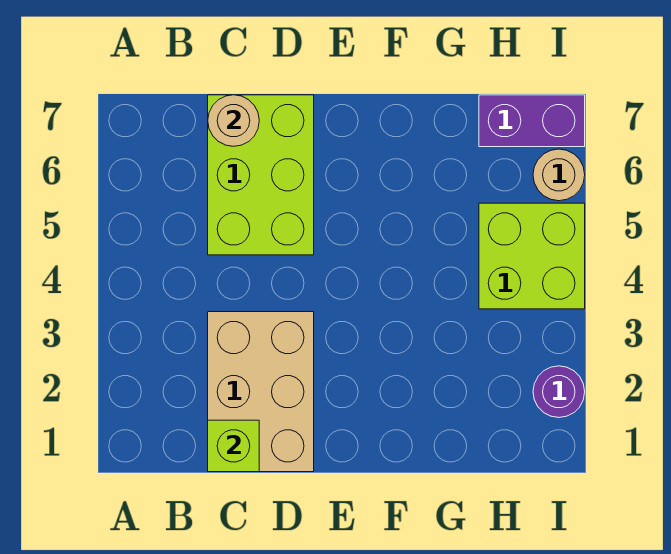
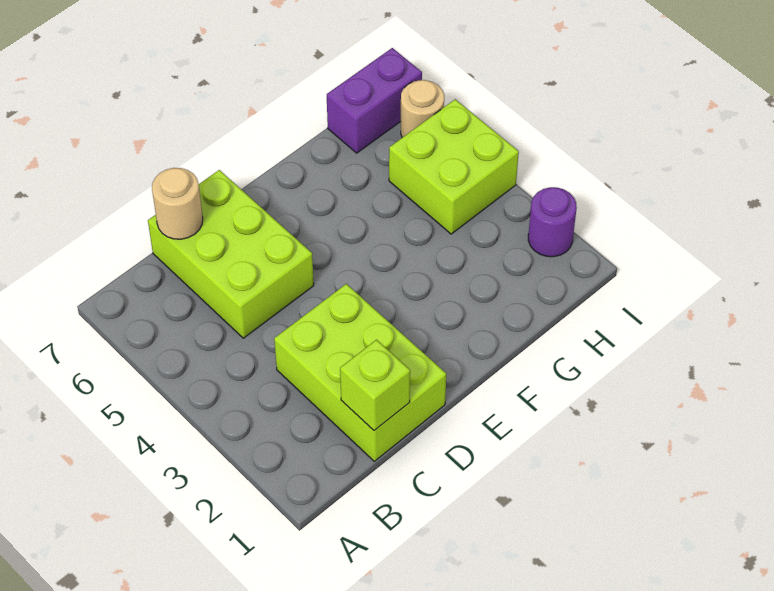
tan 2x3 brick [208,312,314,472] -> lime 2x3 brick [274,284,446,461]

